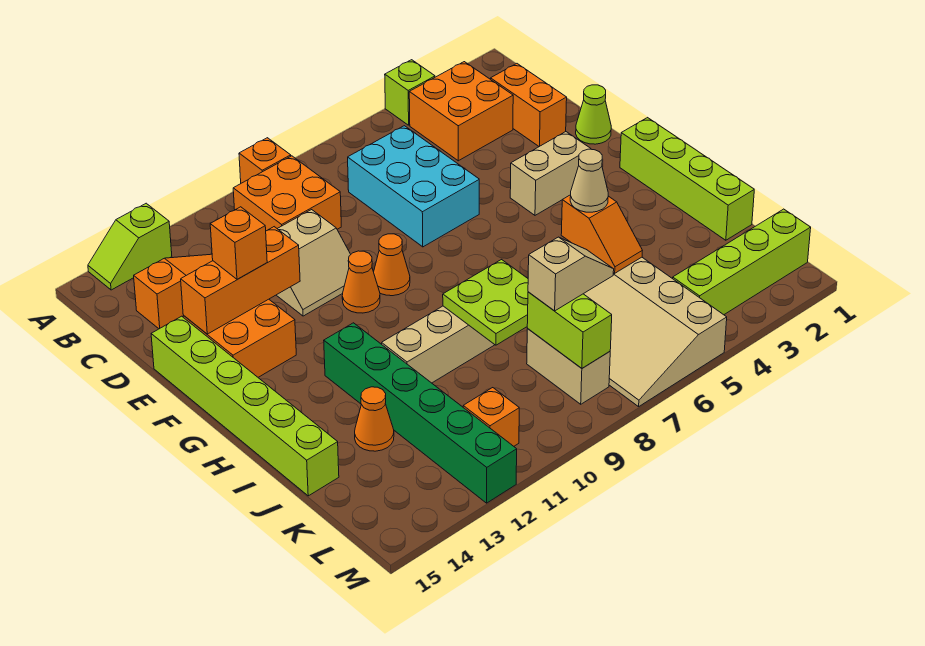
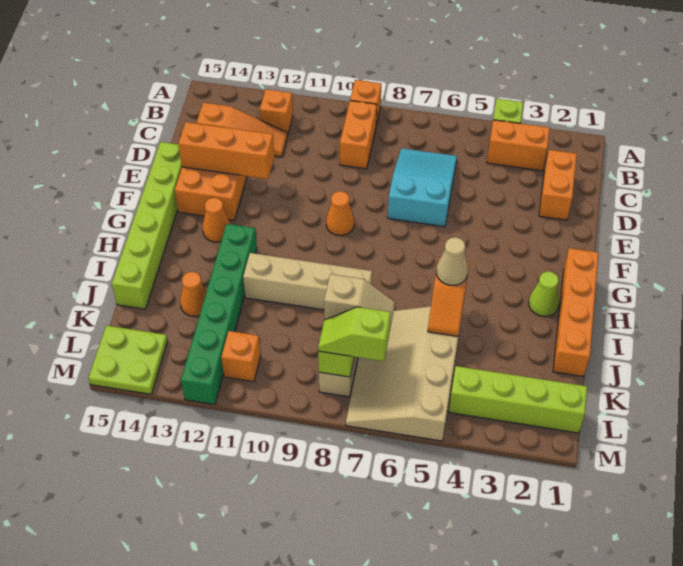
lime 1x2 slope [88,203,172,290] -> lime 1x2 slope moved to [318,307,391,361]
orange 2x2 brick [409,62,513,161] -> orange 1x2 brick [487,120,550,171]
orange 2x2 brick [233,156,341,231] -> orange 1x2 brick [340,101,377,169]
cyan 2x3 brick [348,126,479,247] -> cyan 2x3 slope [388,148,457,227]
tan 2x2 slope [277,210,351,316] -> none
lime 1x1 cone [576,85,611,144] -> lime 1x1 cone moved to [529,272,559,316]
orange 1x1 brick [210,207,267,279] -> orange 1x1 brick moved to [260,89,293,135]
tan 1x2 brick [510,132,591,215] -> none
orange 1x1 cone [342,251,380,313] -> orange 1x1 cone moved to [203,198,230,242]
lime 1x4 brick [620,118,754,240] -> orange 1x4 brick [553,248,599,377]
lime 2x2 plate [443,260,528,345] -> lime 2x2 plate moved to [88,325,168,394]

